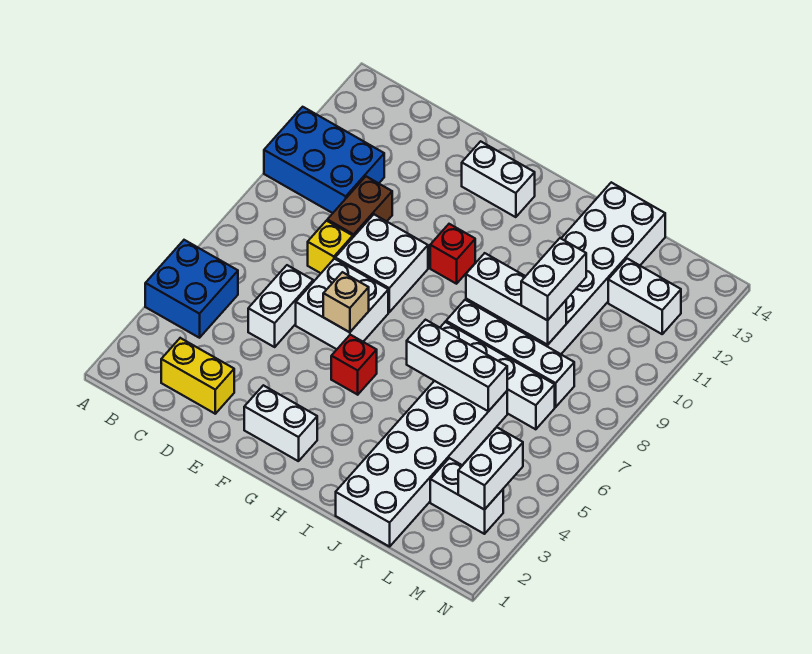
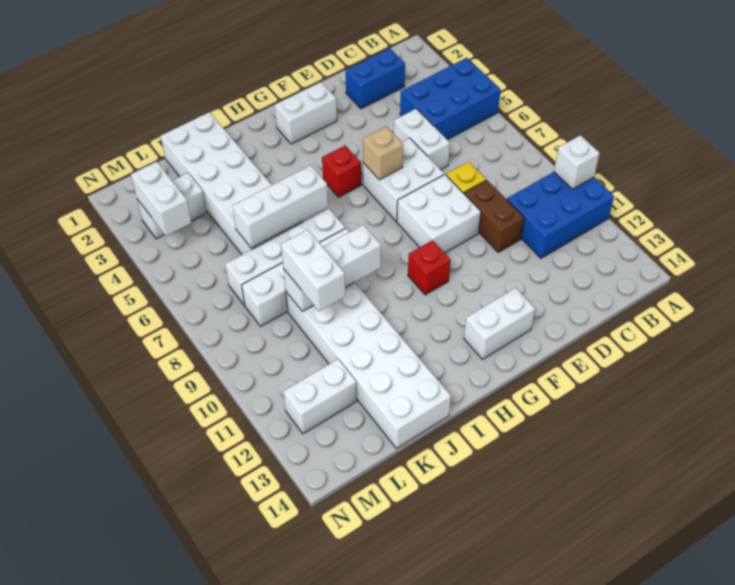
blue 2x2 brick [145,240,238,338] -> blue 2x3 brick [400,58,501,140]
none -> white 1x1 brick [554,135,600,189]
yellow 1x2 brick [161,338,234,414] -> blue 1x2 brick [345,48,405,109]

